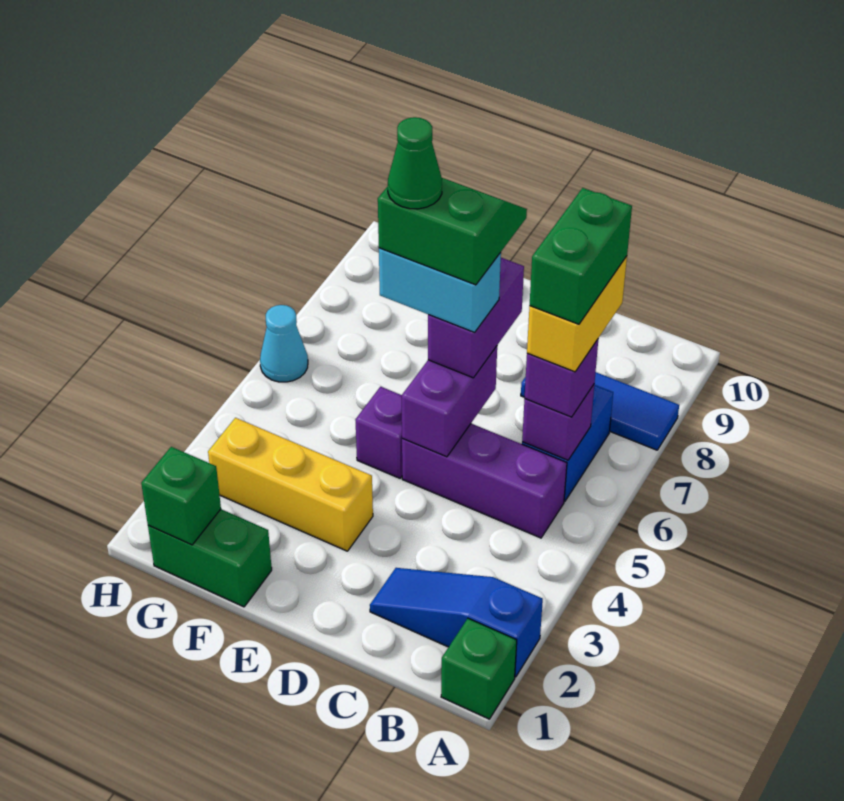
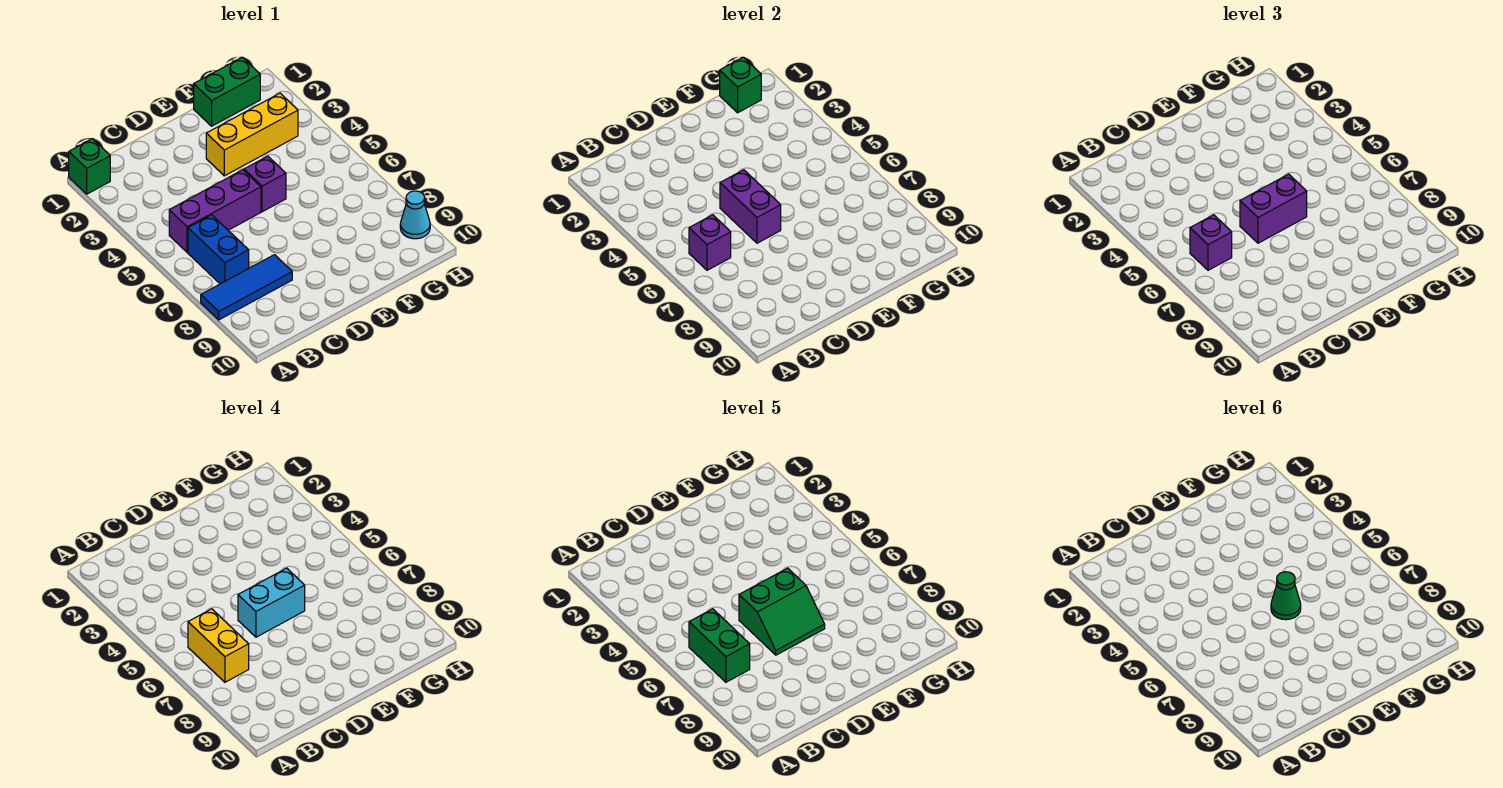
blue 1x3 slope [370,568,543,677] -> none
purple 1x2 brick [428,258,524,378] -> purple 1x2 brick turned to [1240,174,1307,243]
cyan 1x1 cone [260,305,308,382] -> cyan 1x1 cone moved to [400,191,430,239]

